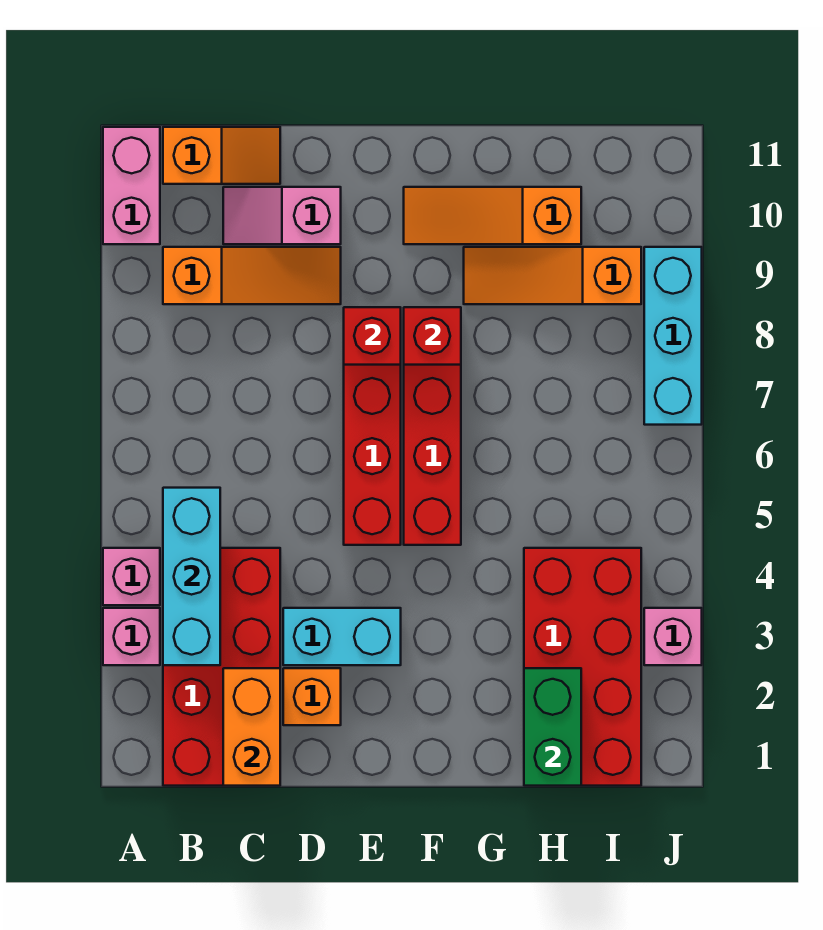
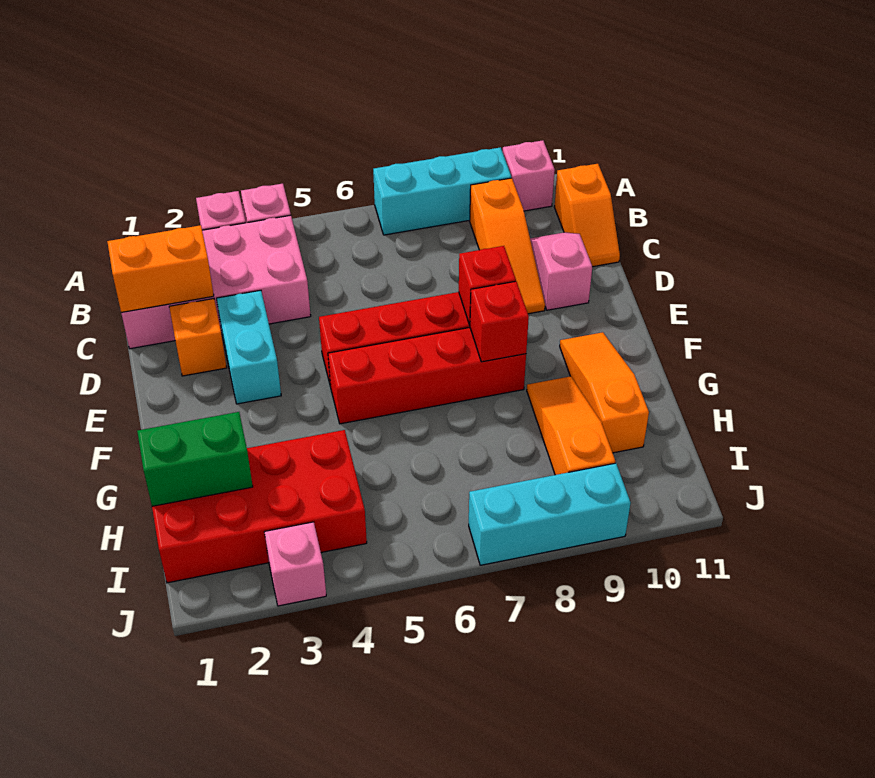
pink 1x2 brick [103,127,160,244] -> pink 1x1 brick [503,140,555,211]
red 2x4 brick [163,548,280,786] -> pink 2x4 brick [121,215,311,349]
cyan 1x3 brick [163,488,220,665] -> cyan 1x3 brick moved to [373,147,511,235]

